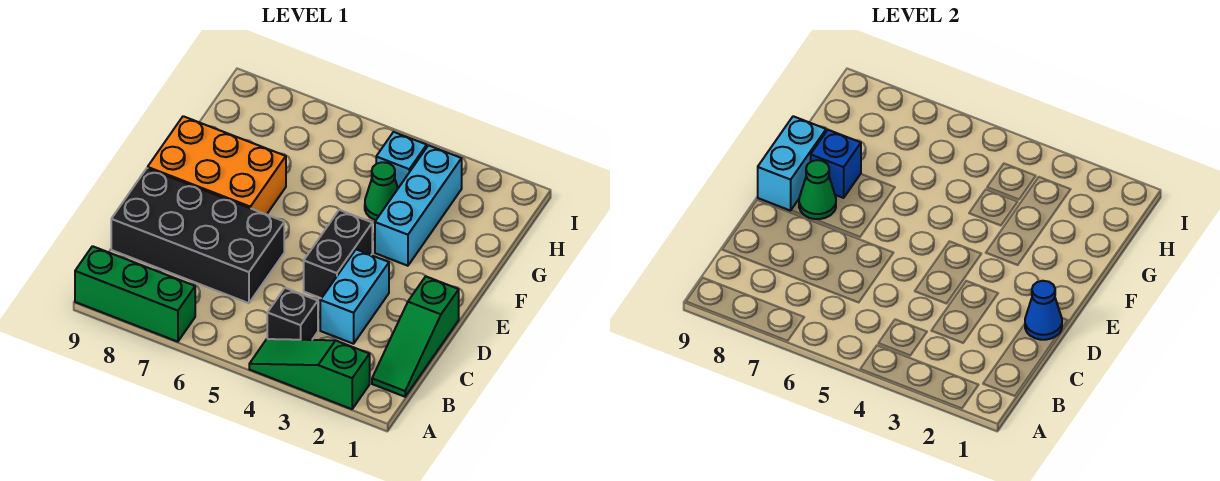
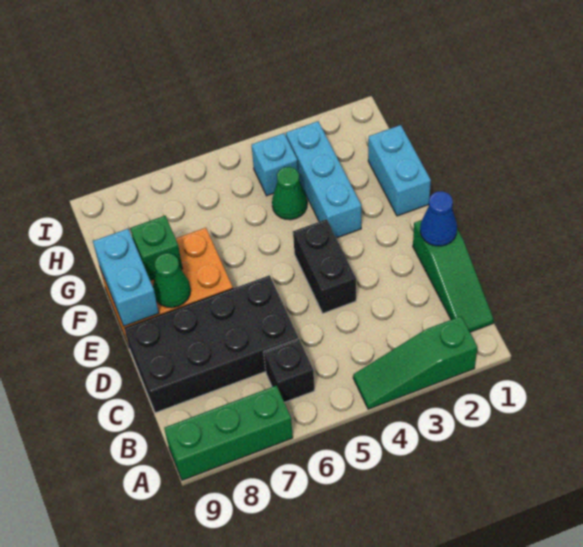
black 1x1 brick [267,288,318,340] -> black 1x1 brick moved to [264,339,315,402]
cyan 1x2 brick [320,249,389,344] -> cyan 1x2 brick moved to [368,125,431,216]
blue 1x1 brick [811,130,861,198] -> green 1x1 brick [130,216,183,281]

